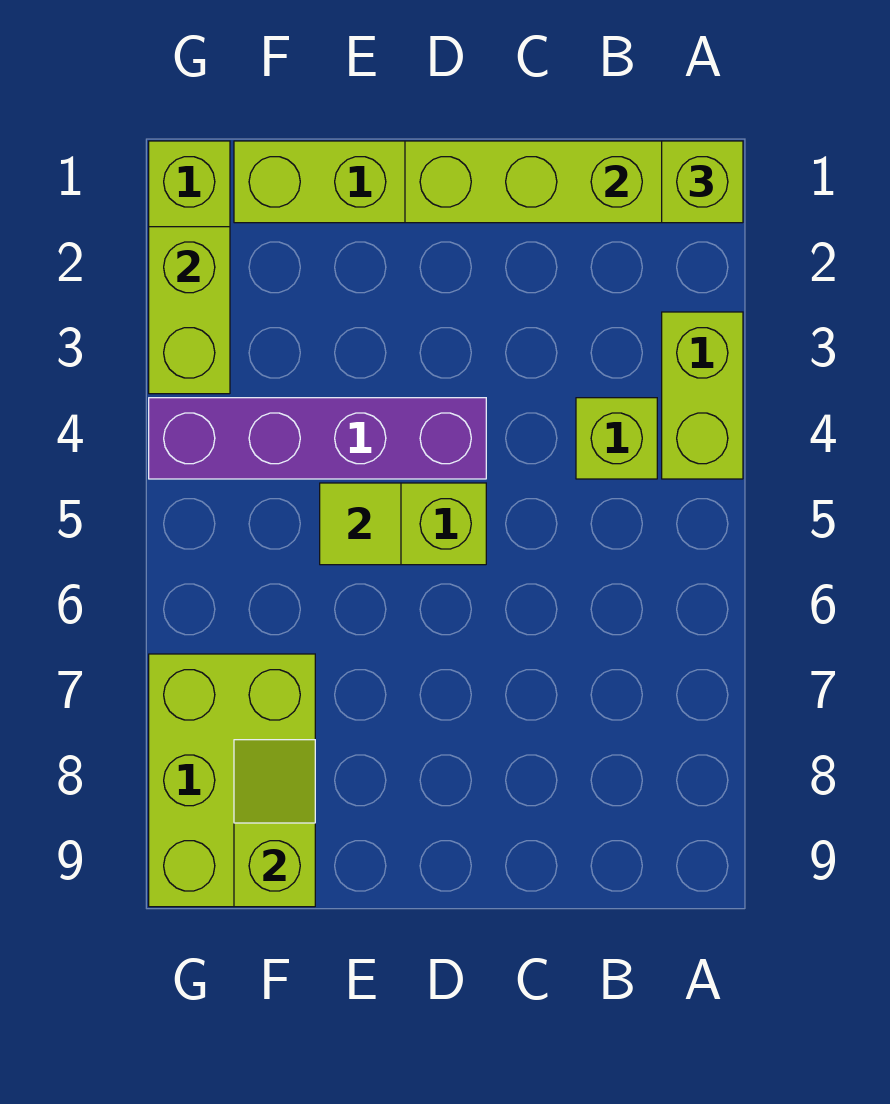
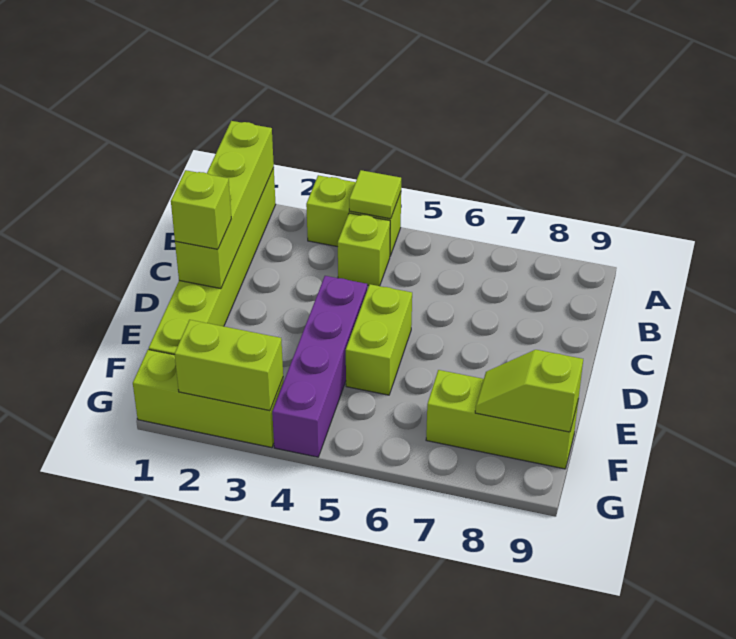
lime 1x1 brick [662,141,743,223] -> lime 1x1 brick moved to [171,170,231,249]
lime 1x1 tile [320,483,401,565] -> lime 1x1 tile moved to [349,170,401,219]
lime 2x3 brick [149,654,315,907] -> lime 1x3 brick [426,370,578,469]

